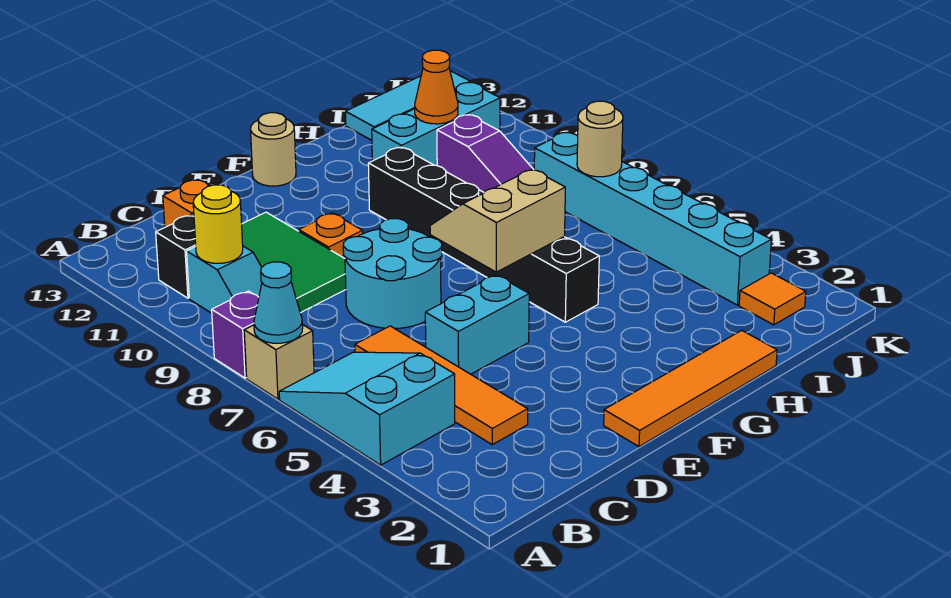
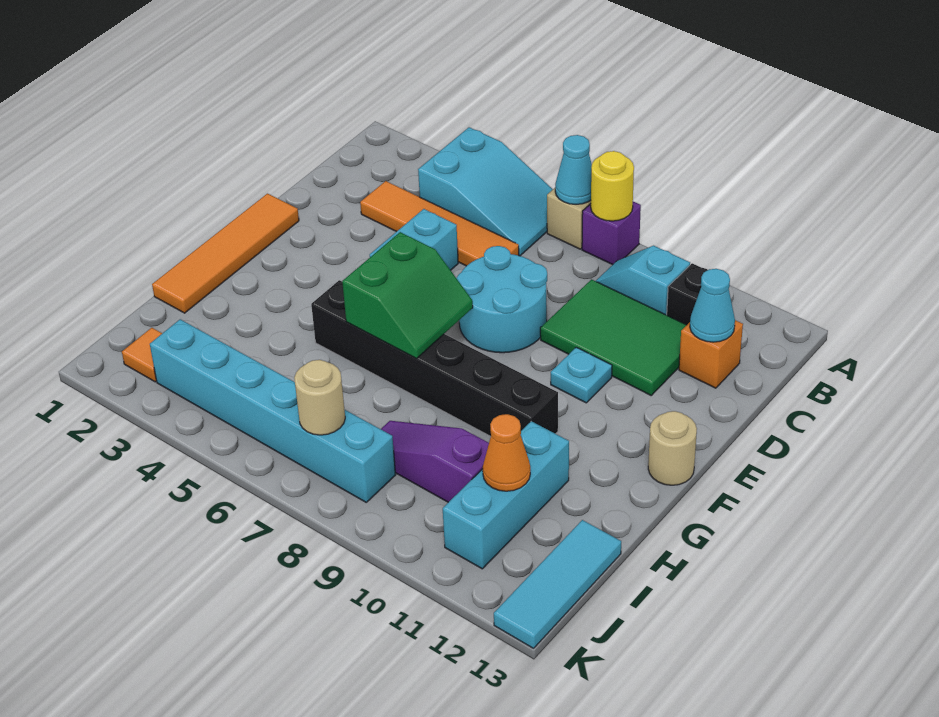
yellow 1x1 round brick [193,185,243,263] -> yellow 1x1 round brick moved to [591,151,634,221]
none -> cyan 1x1 cone [690,269,735,342]
orange 1x1 plate [299,213,363,257] -> cyan 1x1 plate [551,347,612,403]
tan 2x2 slope [430,169,565,272] -> green 2x2 slope [342,232,473,359]

